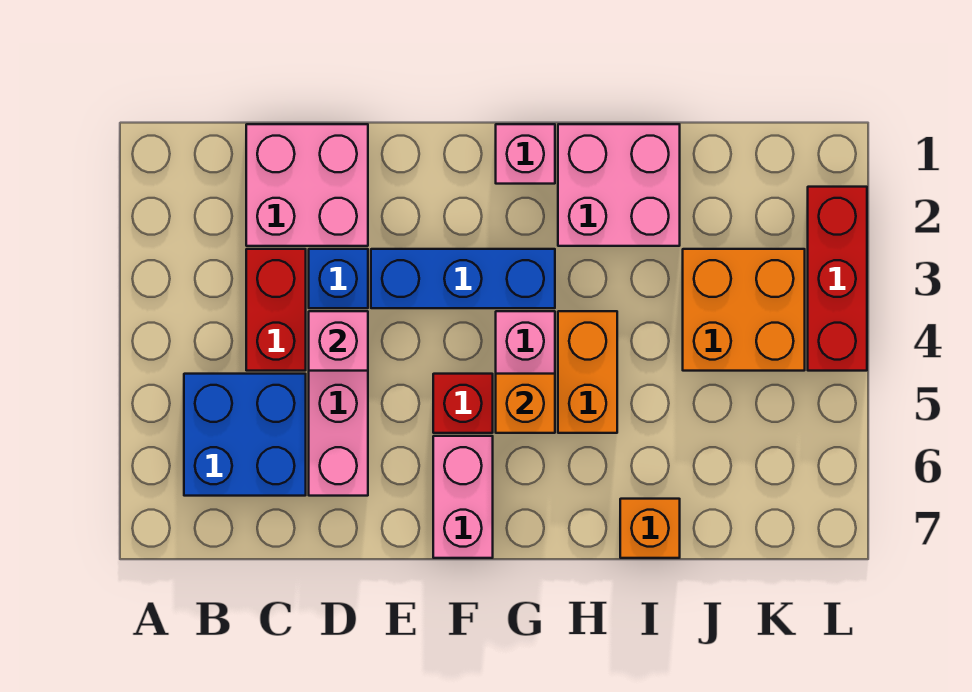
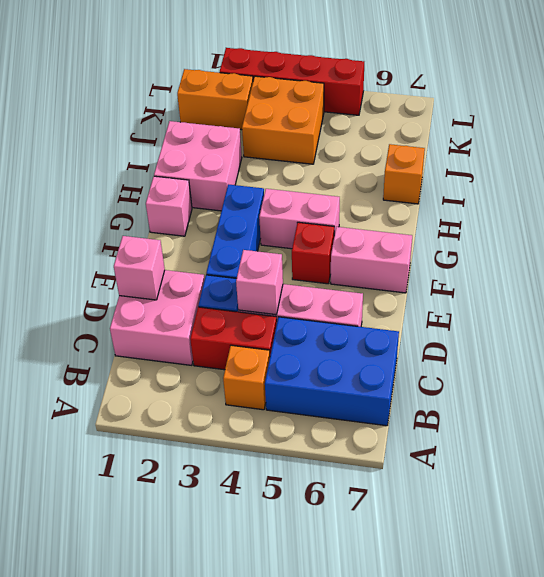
blue 2x2 brick [184,374,306,496] -> blue 2x3 brick [265,317,399,426]
none -> pink 1x1 brick [114,236,165,300]
orange 1x1 brick [496,374,555,433] -> orange 1x1 brick moved to [223,345,270,410]
orange 1x2 brick [558,311,617,433] -> orange 1x2 brick moved to [177,69,253,130]
red 1x3 brick [808,187,867,371] -> red 1x4 brick [220,48,364,115]

